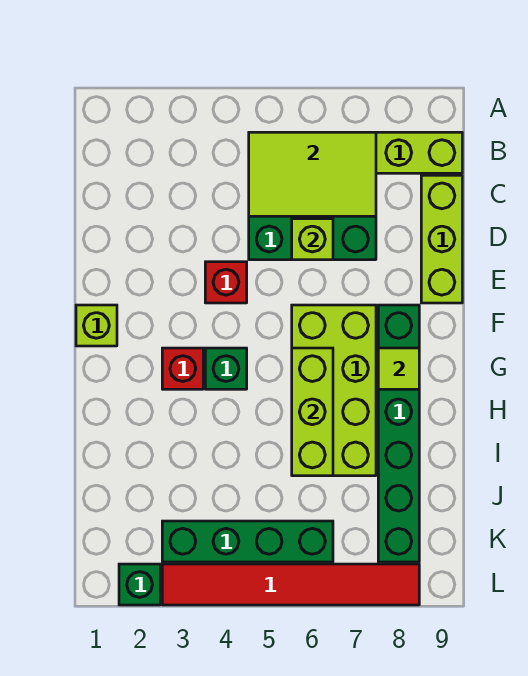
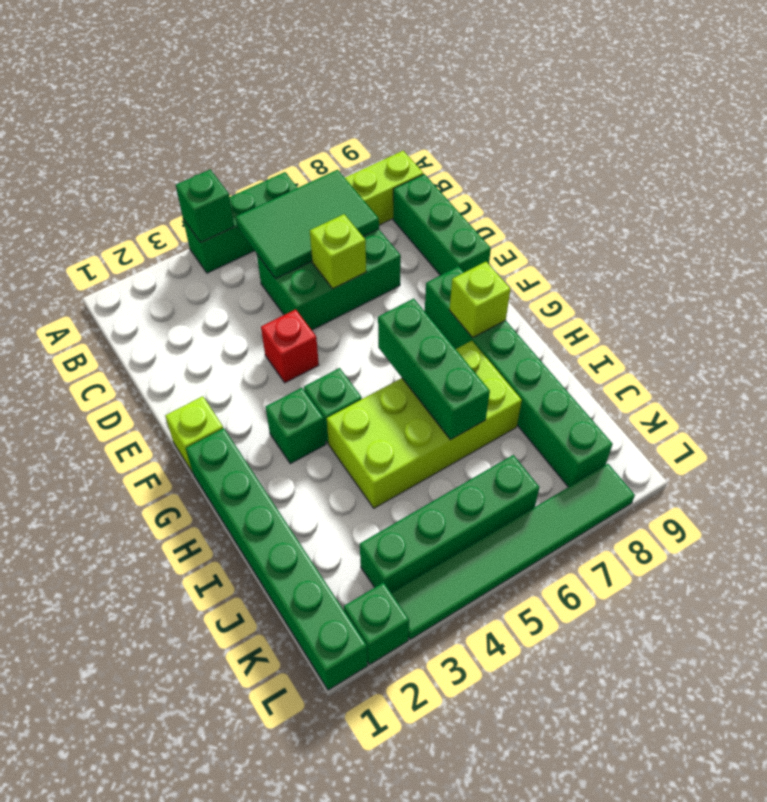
none -> green 1x3 brick [183,172,298,273]
none -> green 1x1 brick [176,170,234,242]
lime 2x3 tile [249,132,376,216] -> green 2x3 tile [235,170,379,278]
lime 1x3 brick [421,175,462,303] -> green 1x3 brick [393,174,491,275]
lime 2x4 brick [292,305,376,476] -> lime 2x4 brick turned to [327,341,522,508]
none -> green 1x6 brick [186,428,368,690]
red 1x1 brick [162,348,203,389] -> green 1x1 brick [266,388,326,464]
lime 1x3 brick [292,348,333,476] -> green 1x3 brick [378,299,490,440]
lime 1x1 tile [378,348,419,389] -> lime 1x1 brick [450,262,510,338]
red 1x6 tile [162,564,419,605] -> green 1x6 tile [391,464,635,640]

